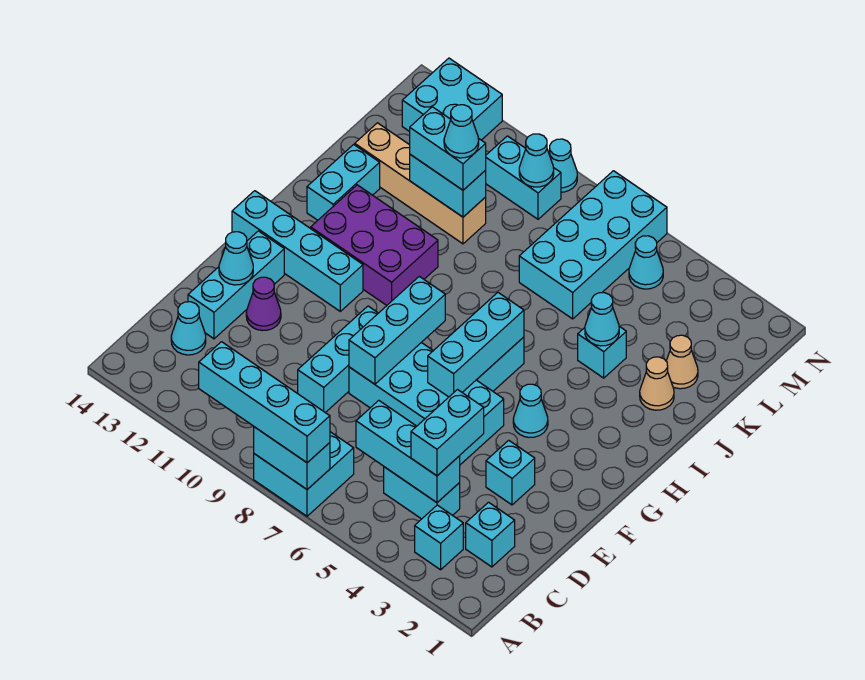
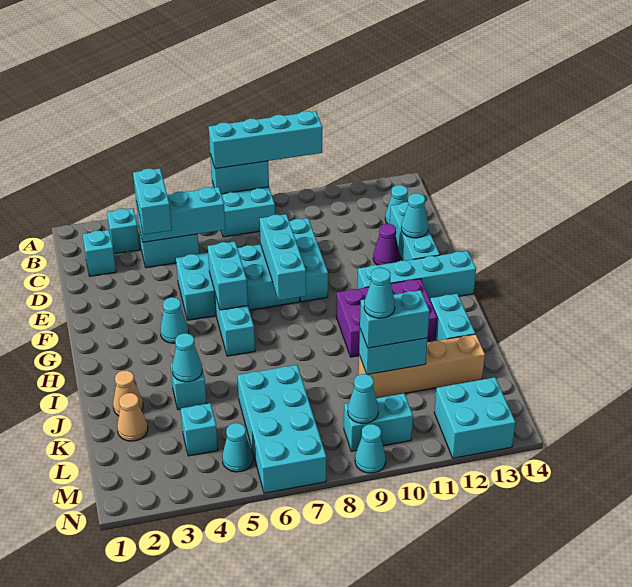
cyan 1x1 brick [486,440,535,505] -> cyan 1x1 brick moved to [181,403,218,456]
cyan 1x3 brick [428,293,524,397] -> cyan 1x2 brick [208,242,248,310]

